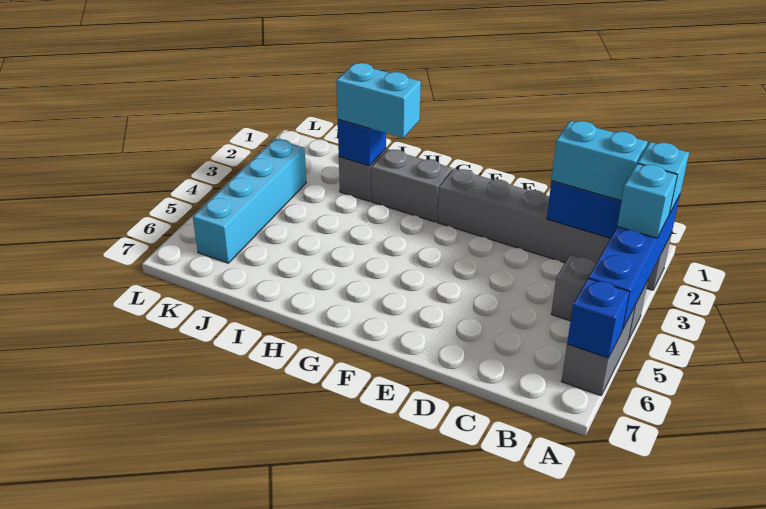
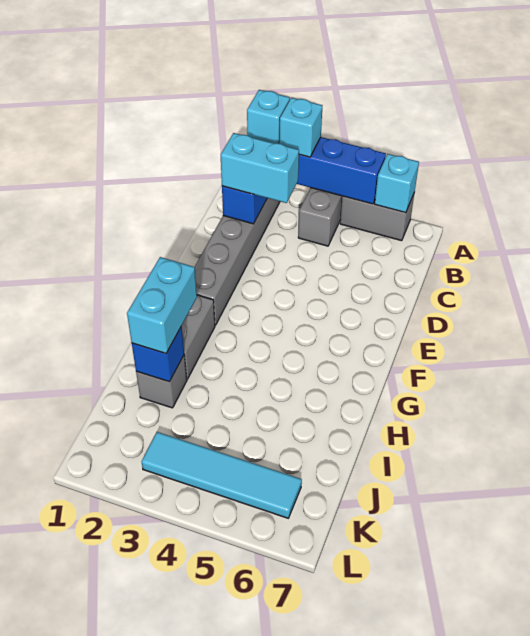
blue 1x1 brick [567,278,630,358] -> cyan 1x1 brick [375,154,419,213]
cyan 1x2 brick [551,121,648,201] -> cyan 1x2 brick turned to [221,133,299,203]
cyan 1x4 brick [193,139,306,263] -> cyan 1x4 tile [142,432,302,518]

